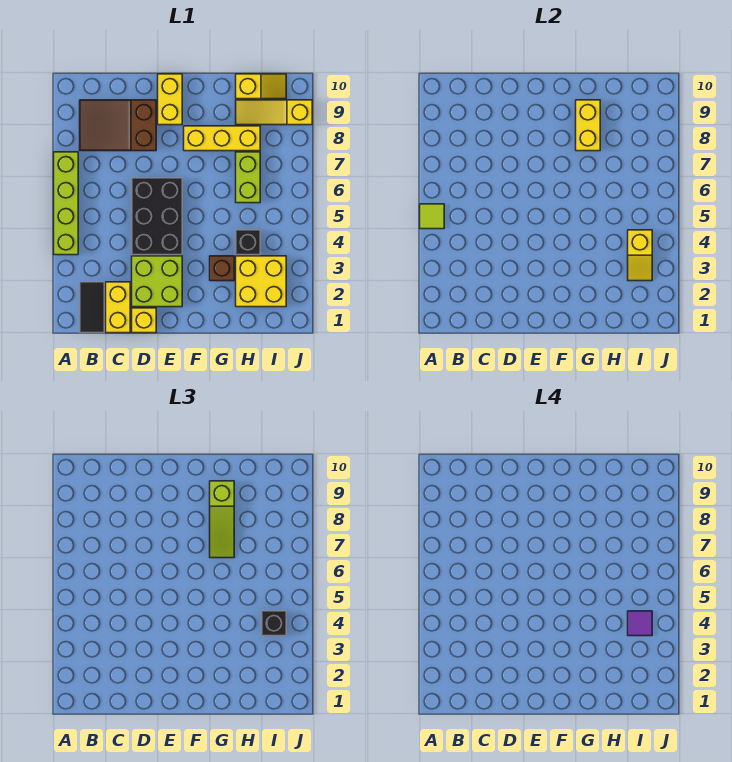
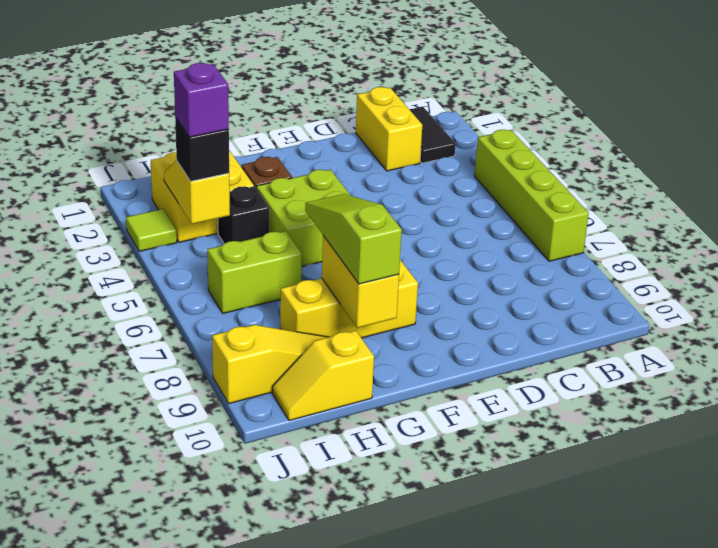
lime 1x1 tile [420,204,444,229] -> lime 1x1 tile moved to [126,209,177,251]
brown 2x3 slope [80,100,156,151] -> none
yellow 1x1 brick [132,308,156,333] -> none
lime 2x2 brick [132,256,182,307] -> lime 2x2 brick moved to [256,170,351,267]
black 2x3 brick [132,178,182,255] -> none
yellow 1x2 brick [158,74,182,125] -> none
lime 1x2 brick [236,152,260,203] -> lime 1x2 brick turned to [207,231,302,313]
purple 1x1 tile [628,611,652,636] -> purple 1x1 brick [174,63,229,137]

